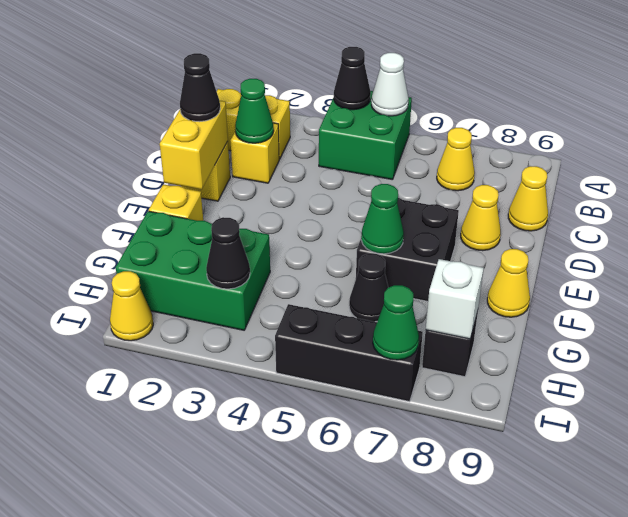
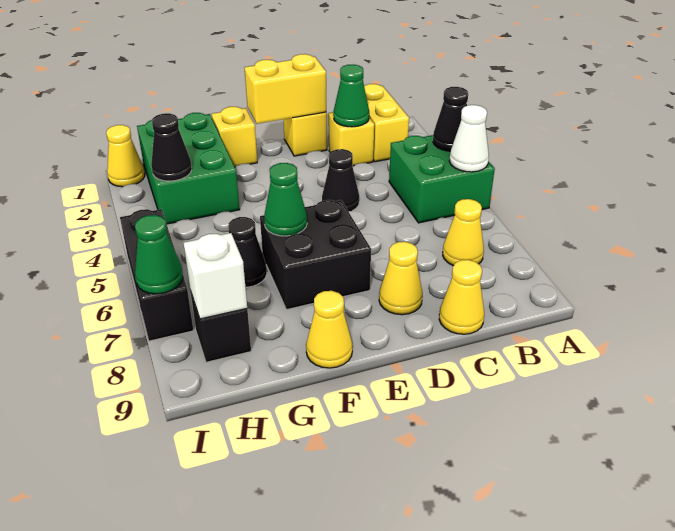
black 1x1 cone [180,53,220,122] -> black 1x1 cone moved to [322,149,359,212]

